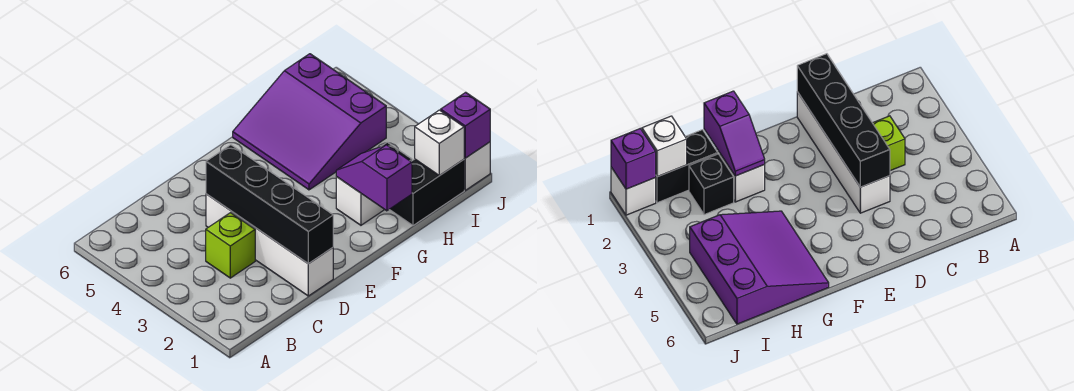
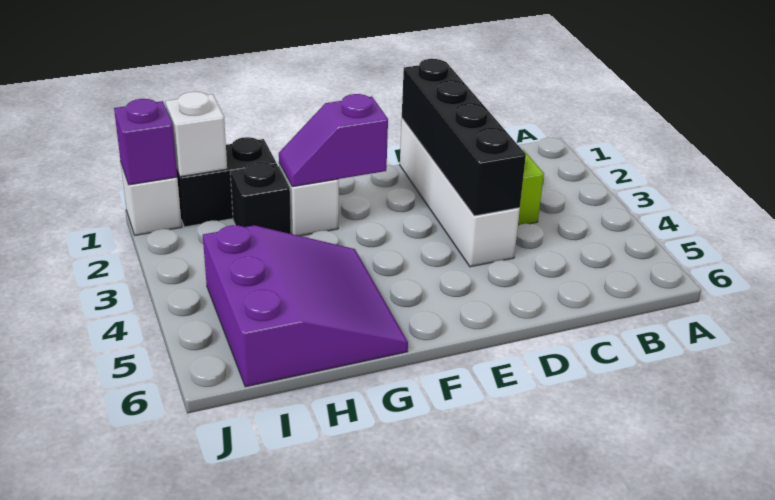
purple 1x2 slope [336,145,412,211] -> purple 1x2 slope turned to [279,94,388,187]

